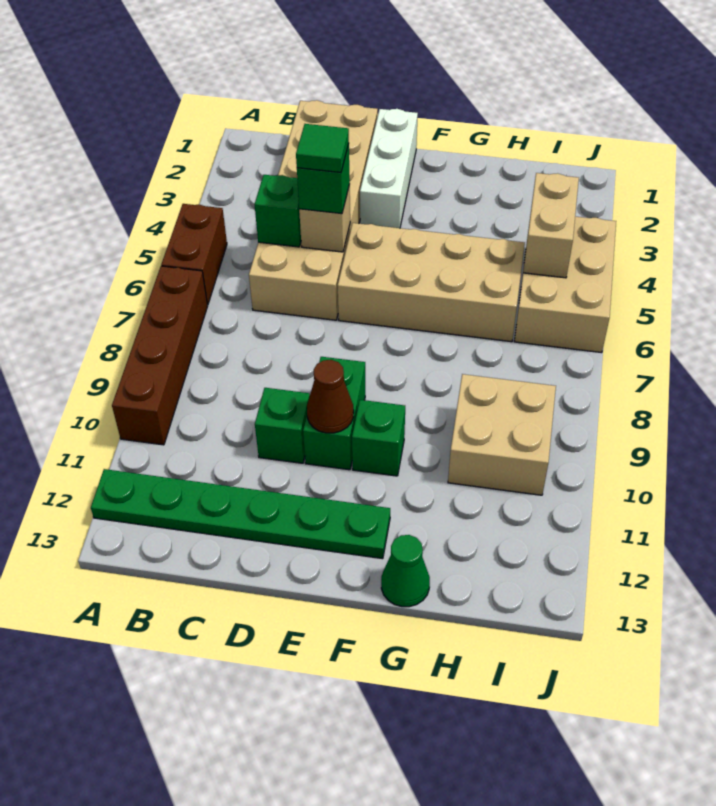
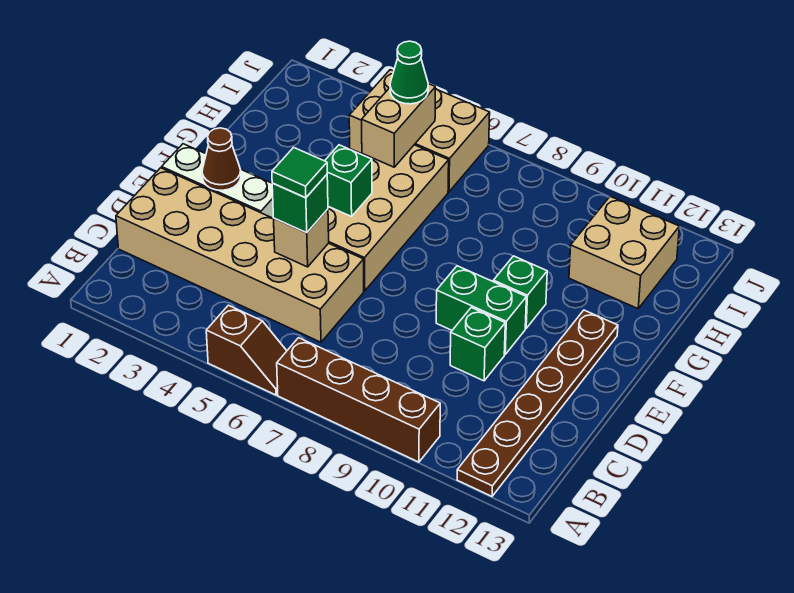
brown 1x2 brick [161,204,227,305] -> brown 1x2 slope [206,305,287,395]
green 1x6 plate [91,469,390,559] -> brown 1x6 plate [457,310,618,496]
green 1x1 brick [255,175,301,247] -> green 1x1 brick moved to [325,145,372,217]
brown 1x1 cone [307,360,354,433] -> brown 1x1 cone moved to [202,128,241,190]
green 1x1 cone [381,535,430,607] -> green 1x1 cone moved to [390,41,428,104]
tan 2x2 brick [448,374,556,495] -> tan 2x2 brick moved to [569,196,679,309]
tan 1x2 brick [523,173,579,278] -> tan 1x2 brick turned to [362,84,435,167]

